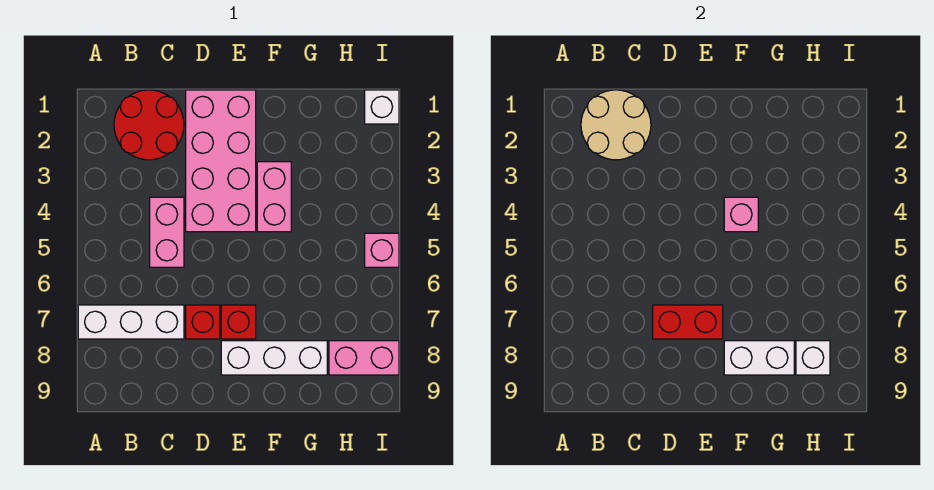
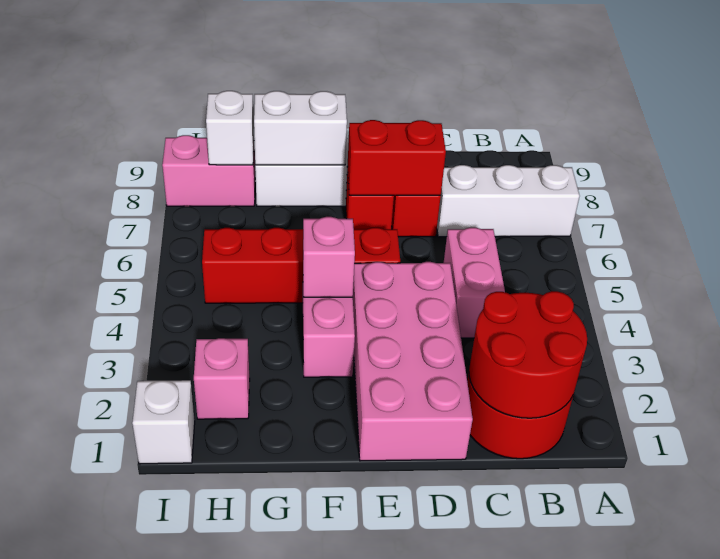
tan 2x2 round brick [581,90,651,160] -> red 2x2 round brick [469,291,587,418]
none -> red 1x4 brick [202,228,400,303]
pink 1x1 brick [365,233,399,267] -> pink 1x1 brick moved to [194,338,250,419]

